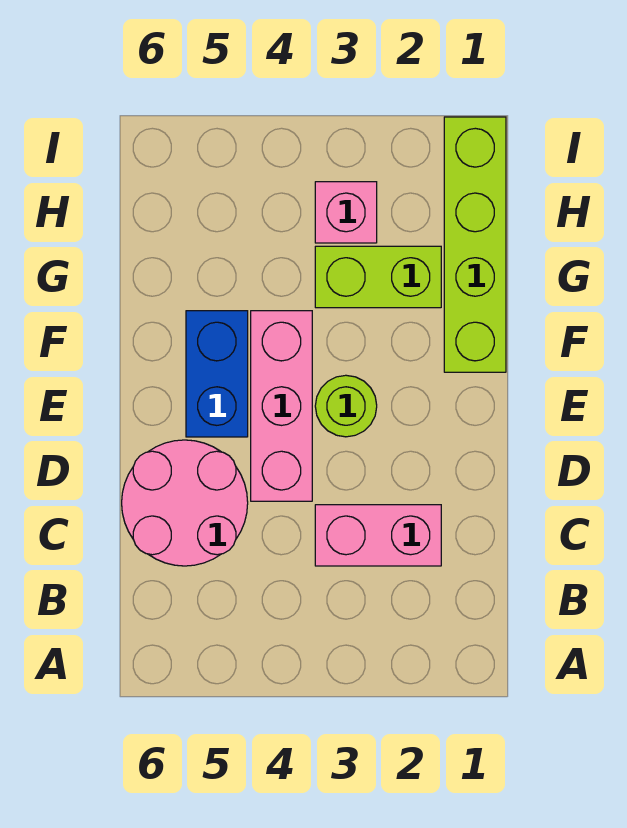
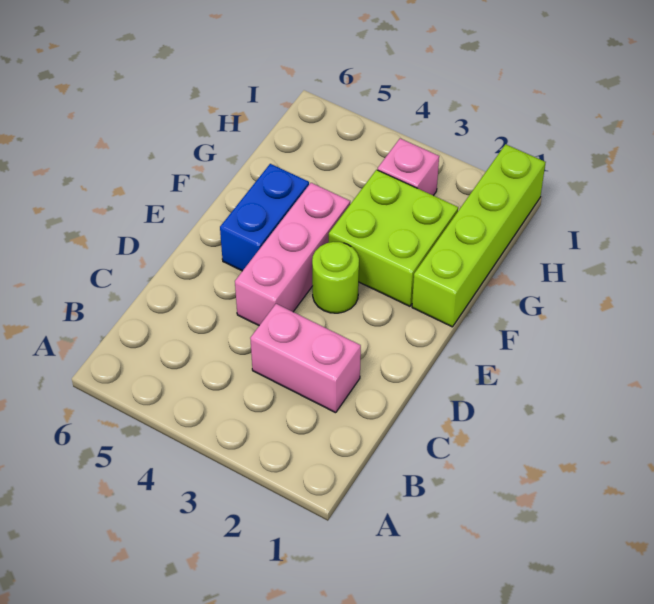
pink 2x2 round brick [122,440,248,566] -> none
lime 1x2 brick [315,246,441,308] -> lime 2x2 brick [329,170,458,306]

